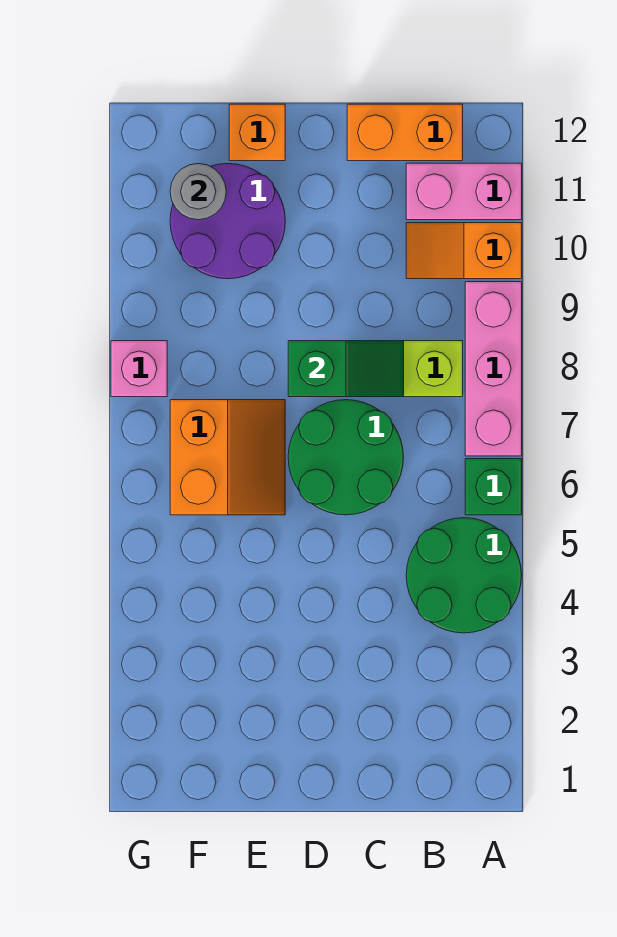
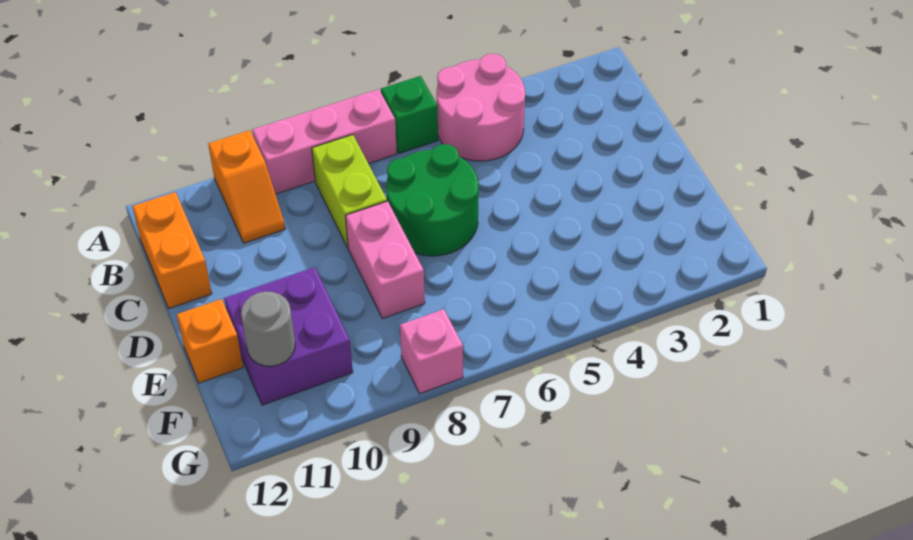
green 2x2 round brick [406,518,522,633] -> pink 2x2 round brick [437,54,525,161]
pink 1x2 brick [406,163,522,220] -> pink 1x2 brick moved to [346,201,425,319]
green 1x2 slope [288,341,404,397] -> none
orange 2x2 slope [170,400,285,515] -> none
purple 2x2 round brick [170,164,285,279] -> purple 2x2 brick [224,267,353,405]

